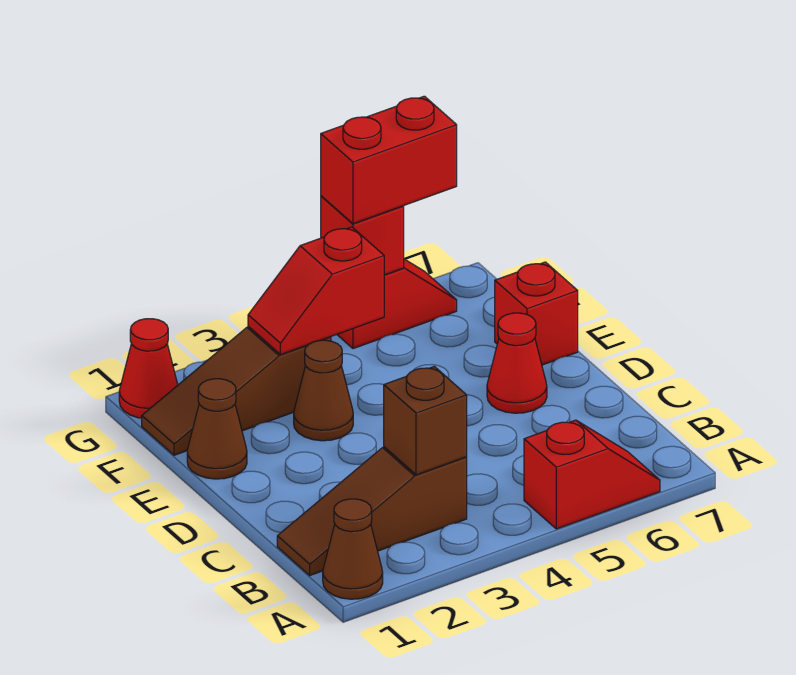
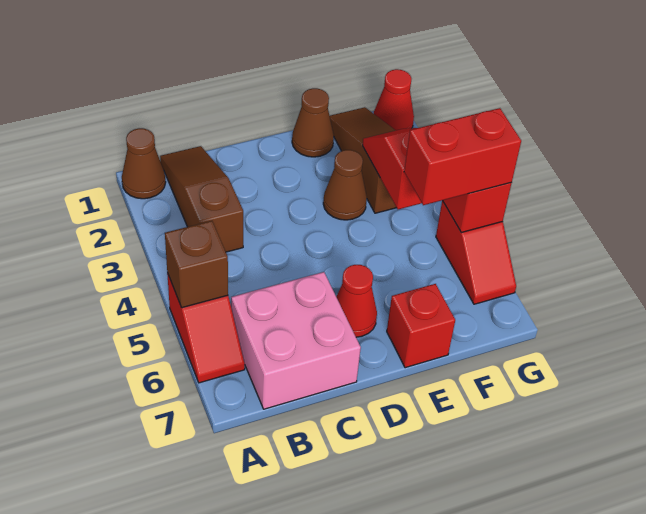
brown 1x1 brick [384,366,467,475] -> brown 1x1 brick moved to [165,221,228,308]
none -> pink 2x2 brick [231,272,361,409]
red 1x2 brick [321,96,457,224] -> red 1x2 brick turned to [404,108,521,205]

